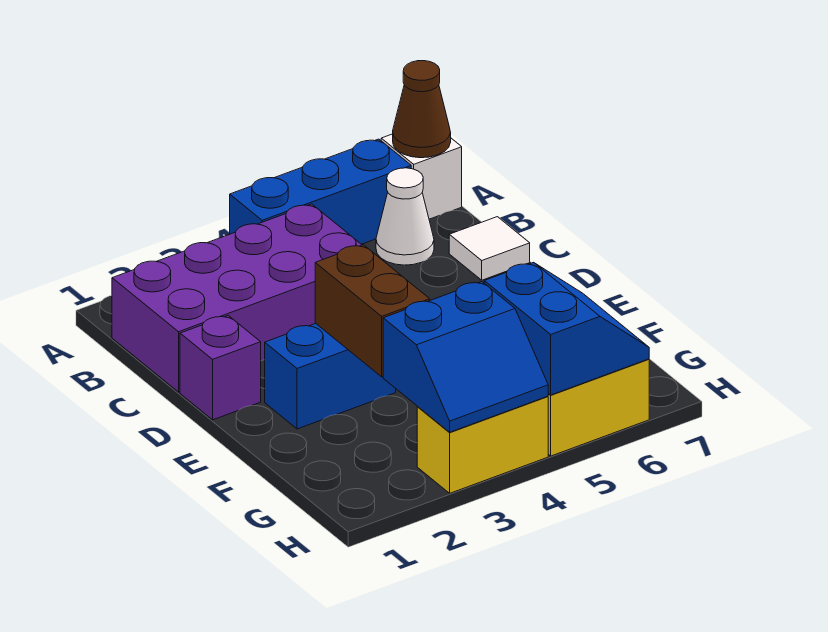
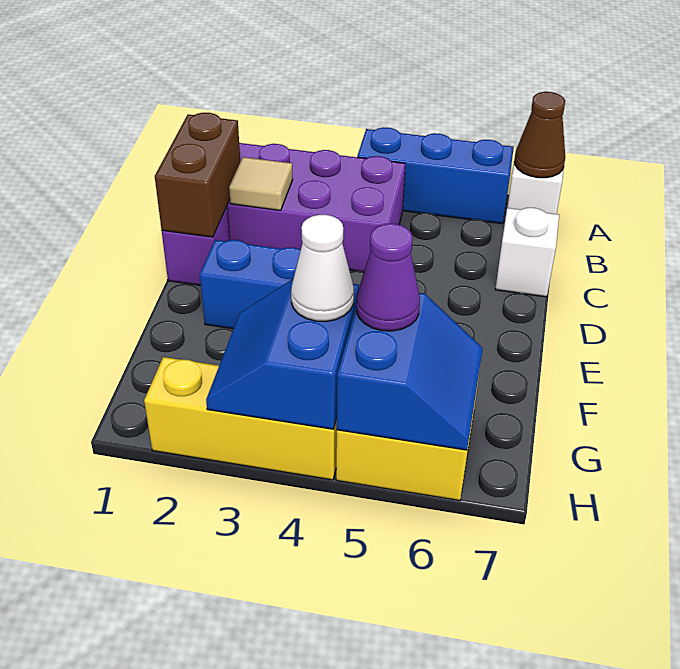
white 1x1 cone [376,168,434,265] -> white 1x1 cone moved to [291,215,354,321]
none -> tan 1x1 tile [229,157,293,210]
white 1x1 tile [449,217,530,280] -> white 1x1 brick [495,208,559,297]
brown 1x2 brick [315,245,430,377] -> brown 1x2 brick moved to [155,113,240,237]
blue 2x2 slope [383,282,548,432] -> blue 2x2 slope turned to [206,279,359,429]
none -> purple 1x1 cone [356,224,420,331]
yellow 1x2 brick [417,396,548,493] -> yellow 1x3 brick [144,357,337,480]

